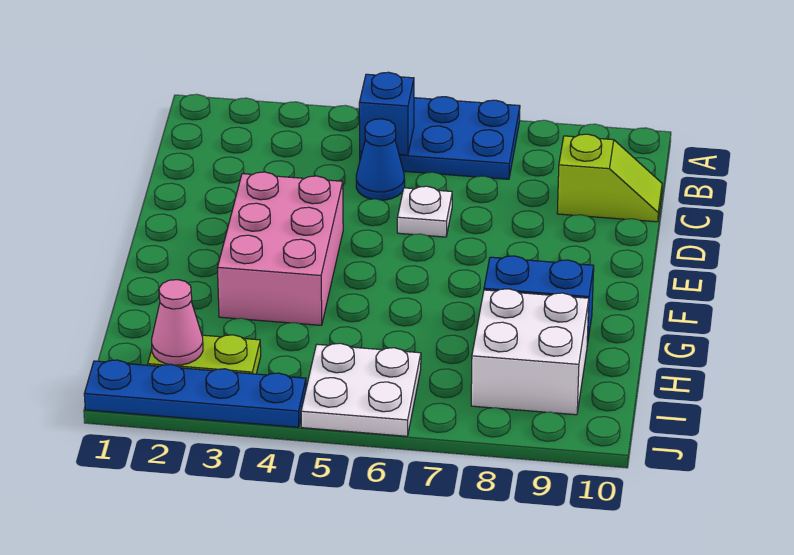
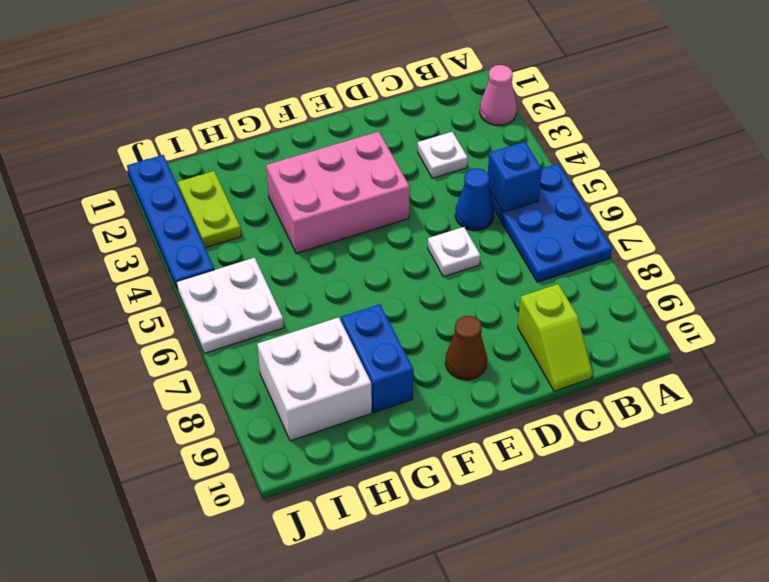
none -> white 1x1 plate [418,132,468,178]
none -> brown 1x1 cone [445,316,487,380]
pink 1x1 cone [152,280,203,365] -> pink 1x1 cone moved to [480,65,517,125]

